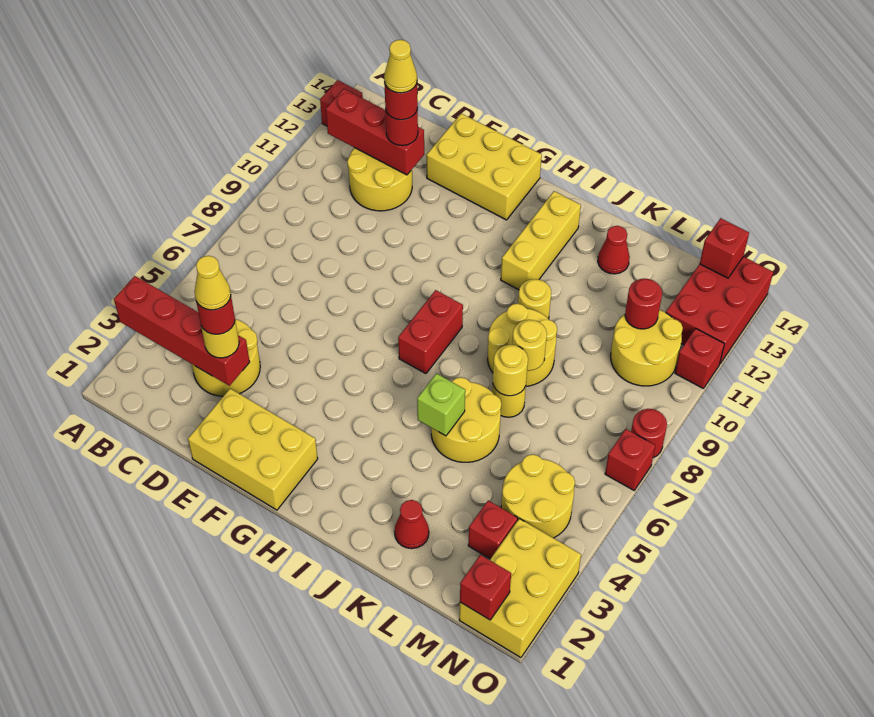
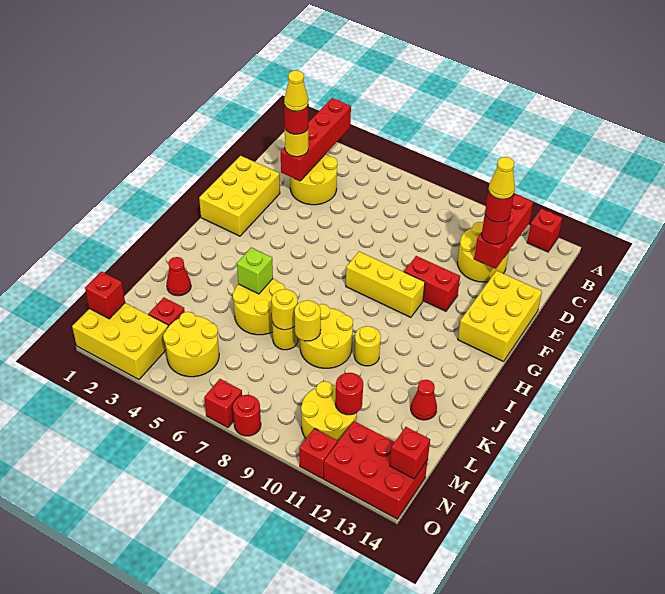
red 1x2 brick [398,290,463,374] -> red 1x2 brick moved to [404,256,460,311]
yellow 1x3 brick [501,191,581,290] -> yellow 1x3 brick moved to [346,251,425,317]

